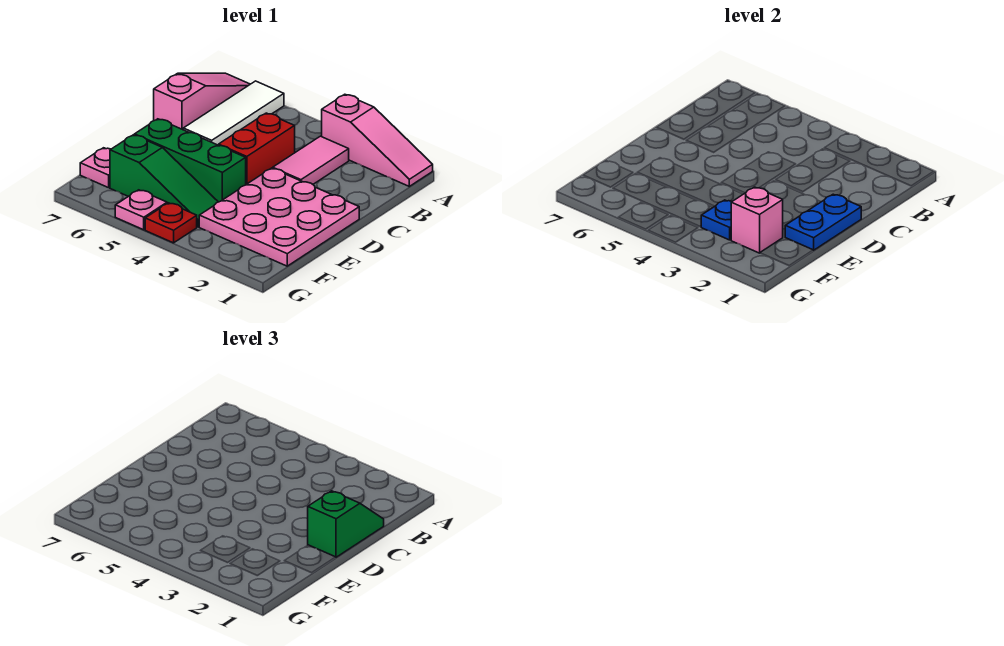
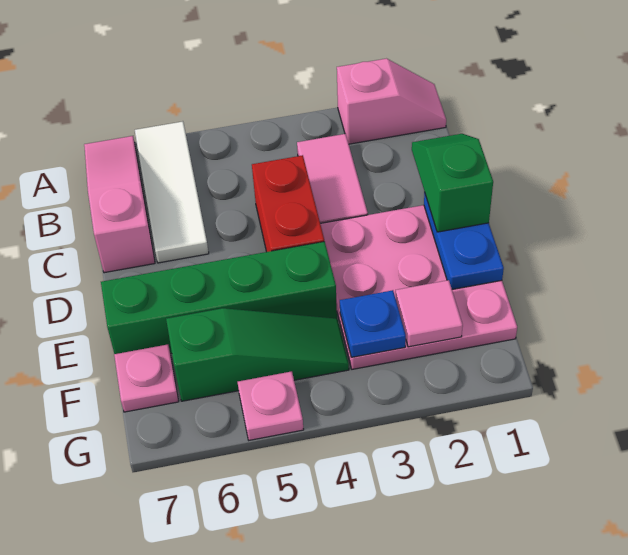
pink 1x3 slope [322,94,433,186] -> pink 1x2 slope [337,59,446,144]
green 1x3 brick [135,119,246,202] -> green 1x4 brick [101,242,337,354]
pink 1x1 brick [731,187,783,253] -> pink 1x1 tile [396,280,463,347]
red 1x1 plate [145,203,197,243] -> none

